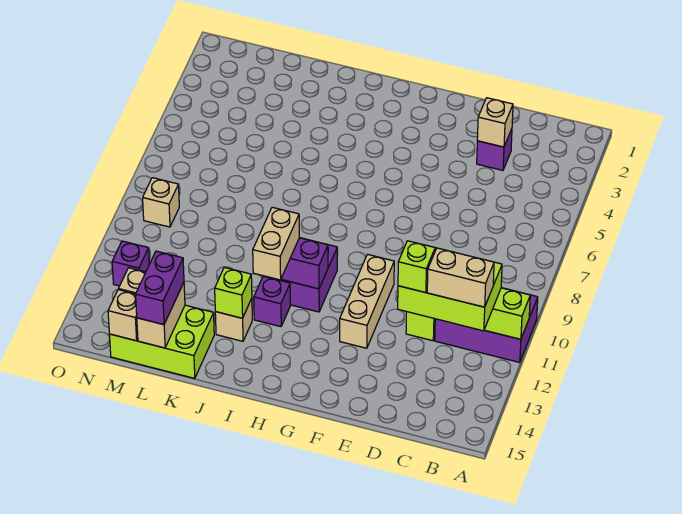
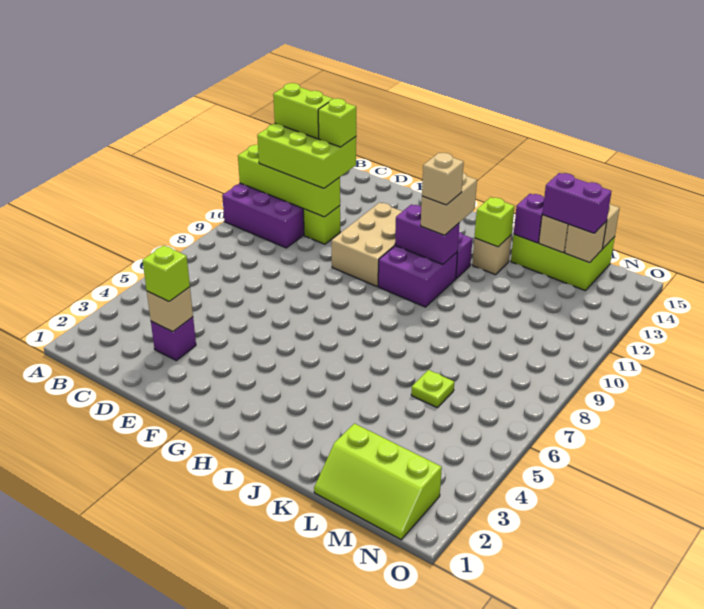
tan 1x2 brick [427,248,494,307] -> lime 1x2 brick [273,83,333,139]
none -> lime 1x1 brick [143,246,190,301]
tan 1x3 brick [340,254,394,348] -> tan 2x3 brick [332,203,402,286]
none -> lime 2x3 slope [314,424,442,540]
none -> lime 1x1 plate [411,370,454,407]
purple 1x2 brick [135,251,184,325] -> purple 1x2 brick turned to [542,173,612,233]
tan 1x1 brick [143,178,179,227] -> tan 1x1 brick moved to [422,153,464,205]
purple 1x1 brick [112,241,149,286] -> purple 1x1 brick moved to [514,194,544,243]

